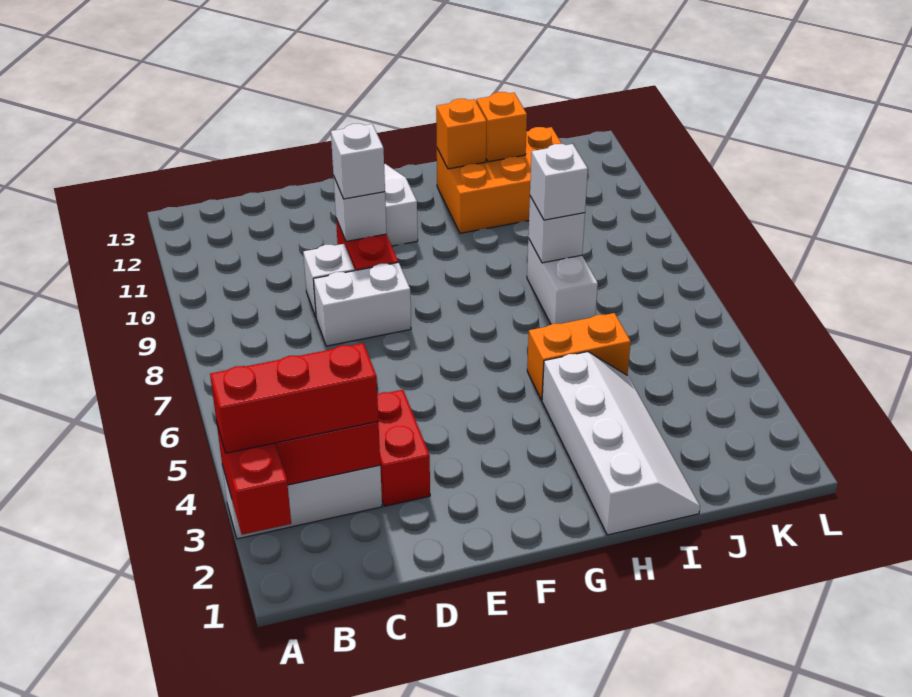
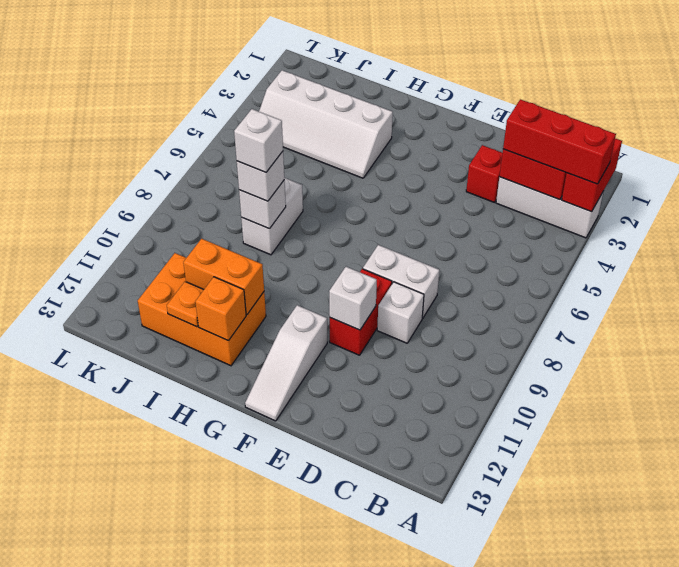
red 1x2 brick [377,390,430,506] -> red 1x1 brick [466,145,502,203]
white 1x1 brick [331,124,385,199] -> white 1x1 brick moved to [234,109,283,172]
white 2x4 slope [542,352,700,535] -> white 2x4 slope turned to [259,70,393,178]
orange 1x2 brick [527,313,631,400] -> orange 1x2 brick moved to [183,239,264,315]
orange 1x1 brick [476,92,527,162] -> orange 1x1 plate [167,282,204,327]

